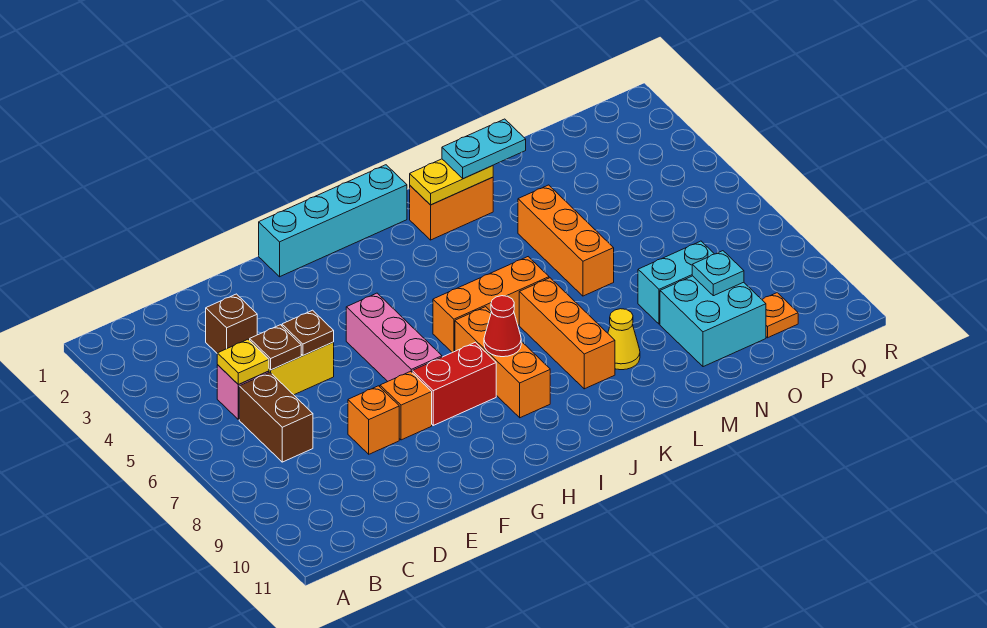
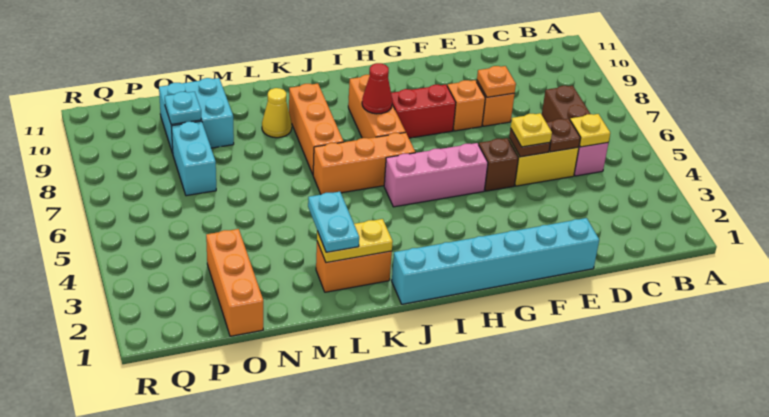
brown 1x1 brick [206,294,257,353] -> brown 1x1 brick moved to [479,138,518,191]
none -> yellow 1x1 plate [511,113,552,147]
cyan 1x4 brick [259,165,407,277] -> cyan 1x6 brick [392,218,599,304]
pink 1x3 brick [346,293,442,381] -> pink 1x3 brick turned to [384,143,488,207]
cyan 1x2 plate [442,119,526,179] -> cyan 1x2 plate turned to [308,192,359,252]
orange 1x3 brick [518,185,614,296] -> orange 1x3 brick moved to [206,229,263,336]
cyan 1x2 brick [638,241,714,324] -> cyan 1x2 brick turned to [171,121,216,196]
orange 1x1 plate [762,293,798,338] -> orange 1x1 plate moved to [477,66,516,97]

